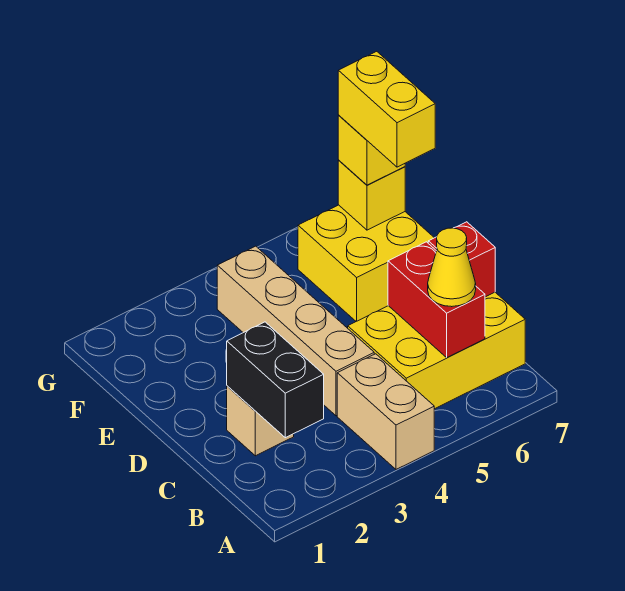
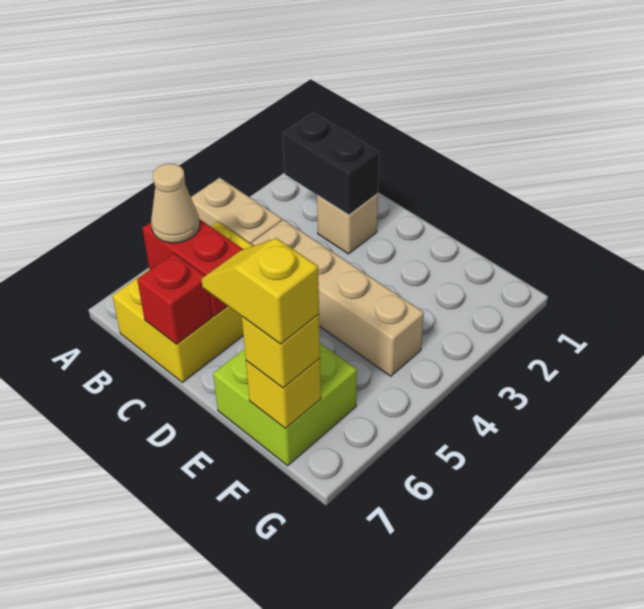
yellow 1x1 cone [428,228,476,307] -> tan 1x1 cone [151,164,200,243]
yellow 2x2 brick [298,205,434,321] -> lime 2x2 brick [213,343,357,466]
yellow 1x2 brick [338,51,435,167] -> yellow 1x2 slope [201,238,319,344]

